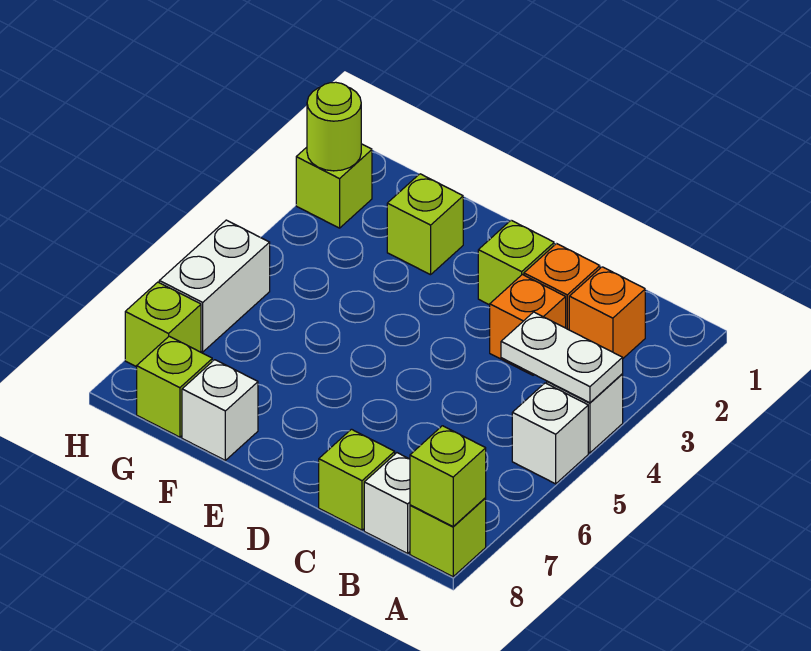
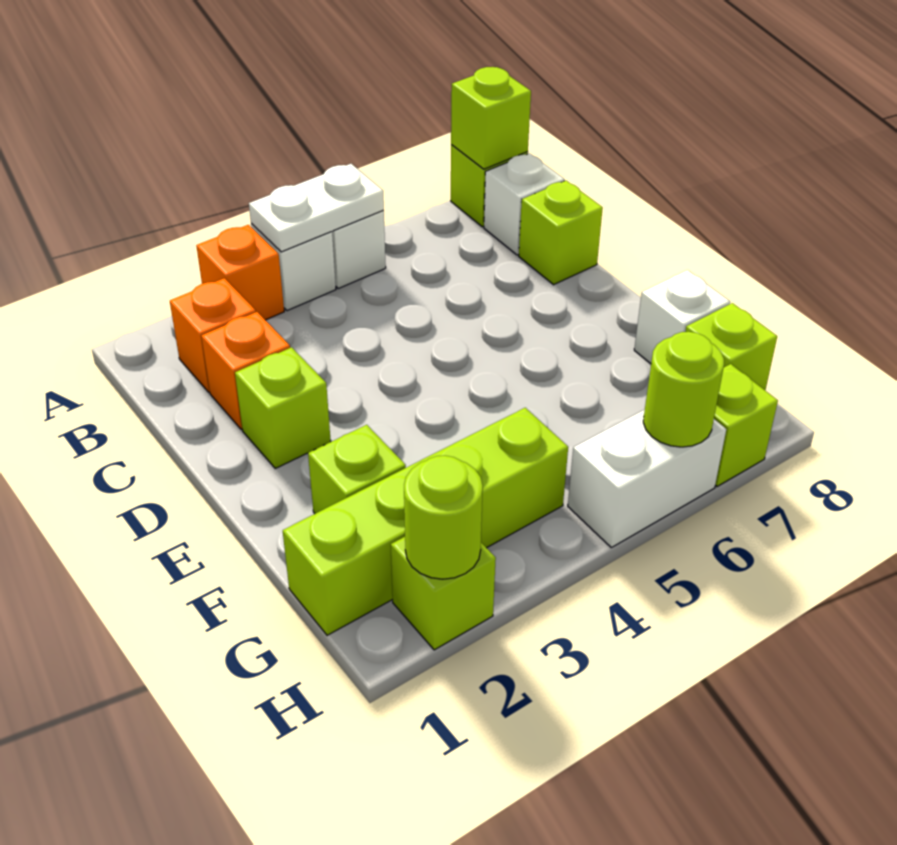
white 1x2 plate [501,312,623,403] -> white 1x2 plate turned to [249,164,384,252]
orange 1x1 brick [490,275,566,375] -> orange 1x1 brick moved to [196,225,284,320]
none -> lime 1x4 brick [283,408,568,635]
none -> lime 1x1 round brick [643,332,724,447]

